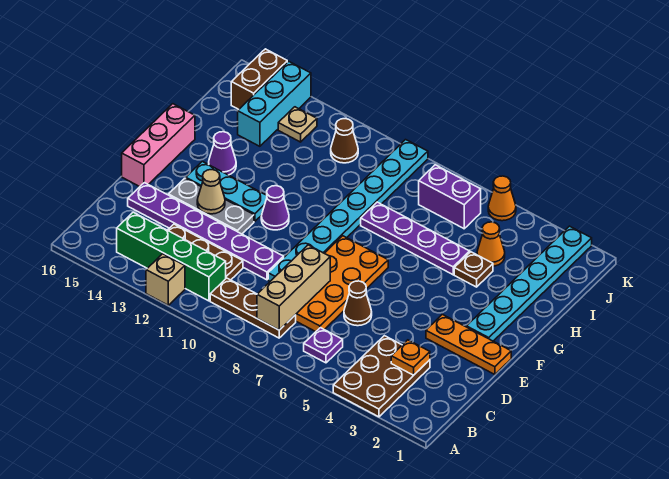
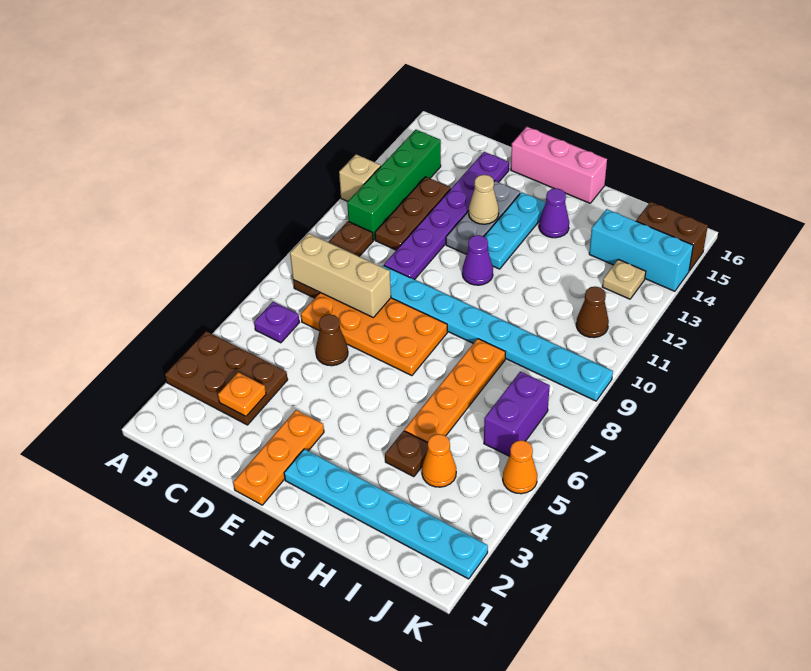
purple 1x4 plate [361,202,470,275] -> orange 1x4 plate [405,339,505,443]

